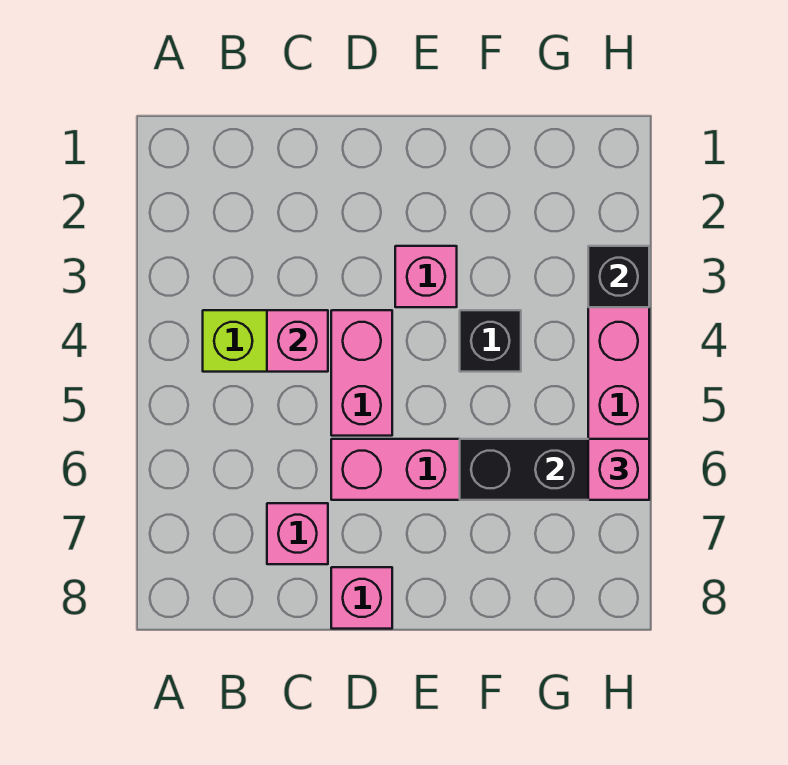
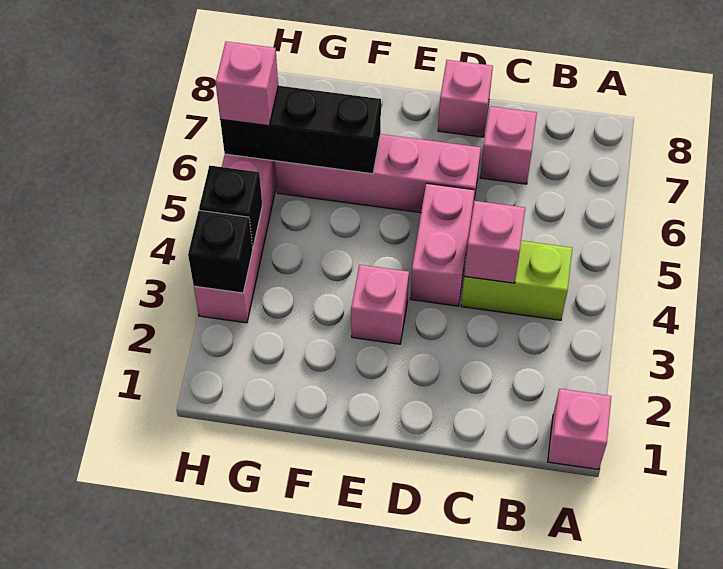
none -> pink 1x1 brick [548,389,611,470]
black 1x1 brick [460,310,521,372] -> black 1x1 brick moved to [199,166,262,247]

